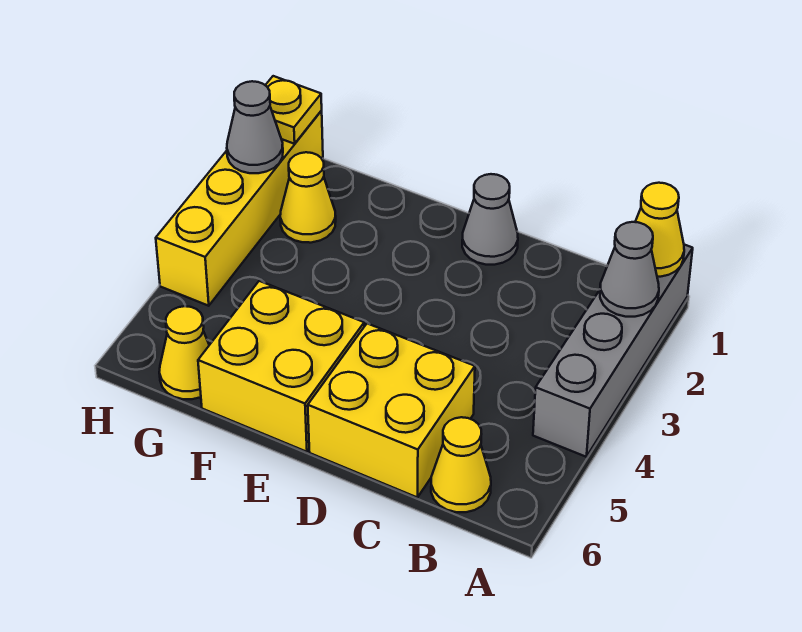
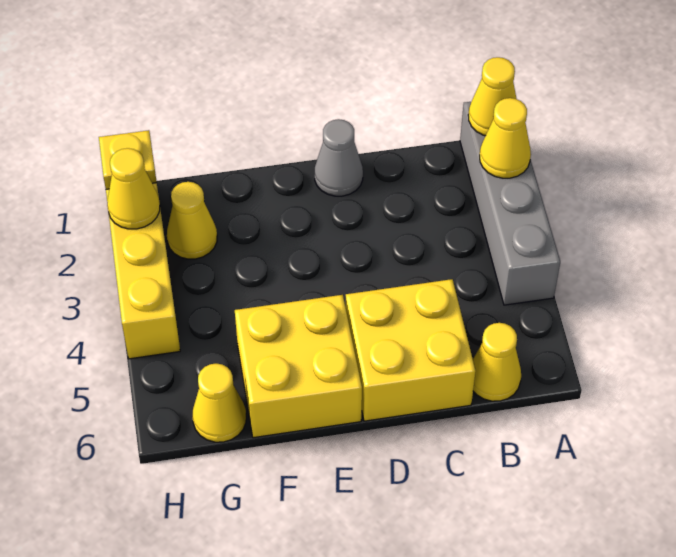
grey 1x1 cone [600,222,659,317] -> yellow 1x1 cone [480,98,531,178]
grey 1x1 cone [227,81,283,173] -> yellow 1x1 cone [107,148,160,229]

